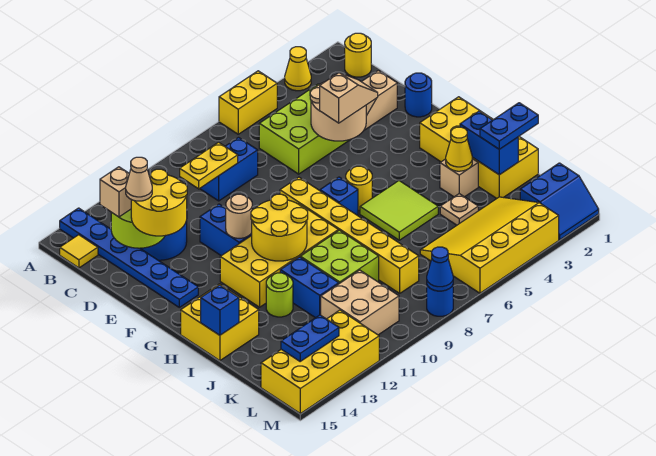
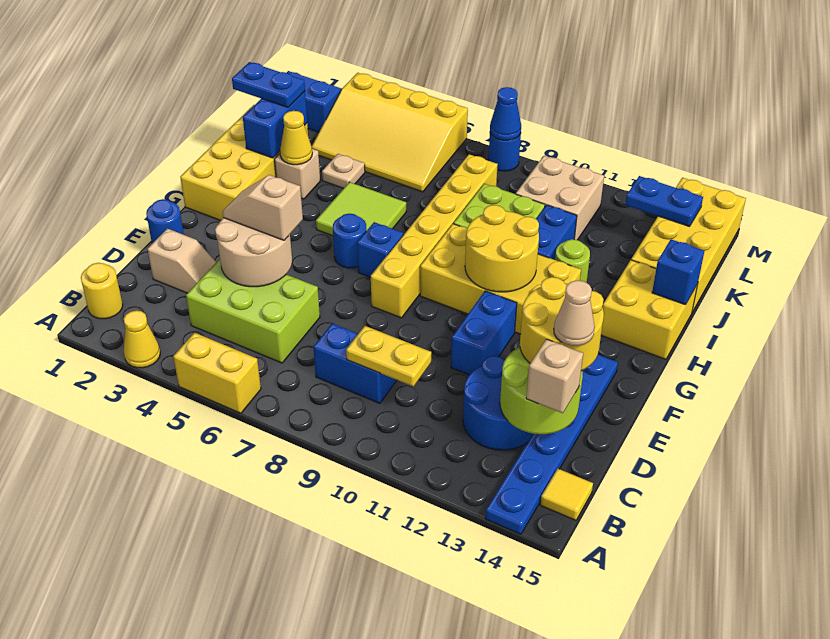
tan 1x1 round brick [225,194,252,238] -> none
yellow 1x1 round brick [346,166,372,210] -> blue 1x1 round brick [333,213,366,268]
yellow 2x4 brick [261,310,379,414] -> yellow 2x4 brick turned to [631,178,746,312]

